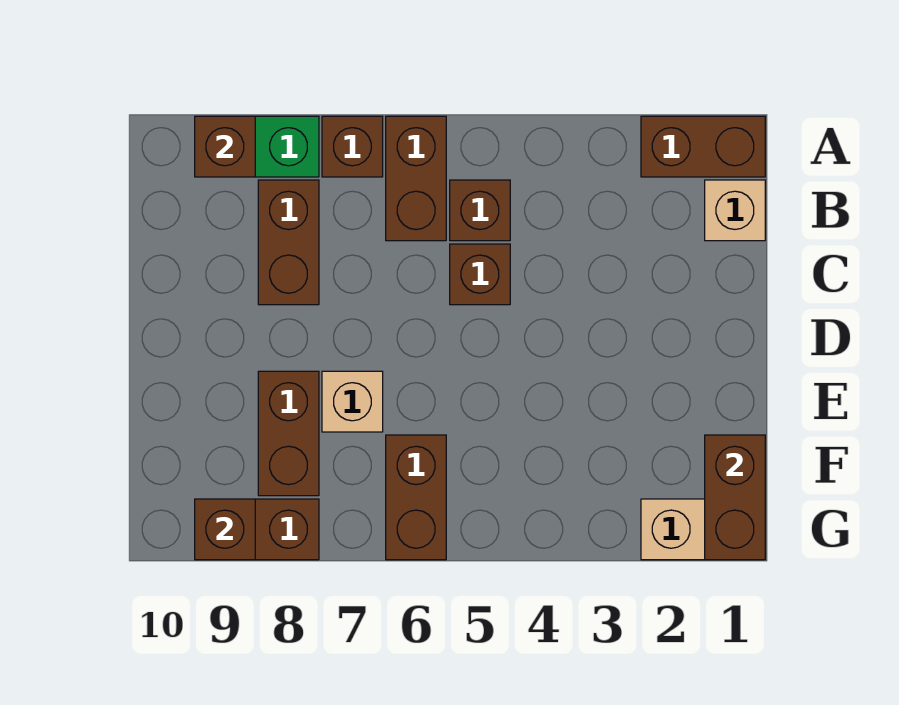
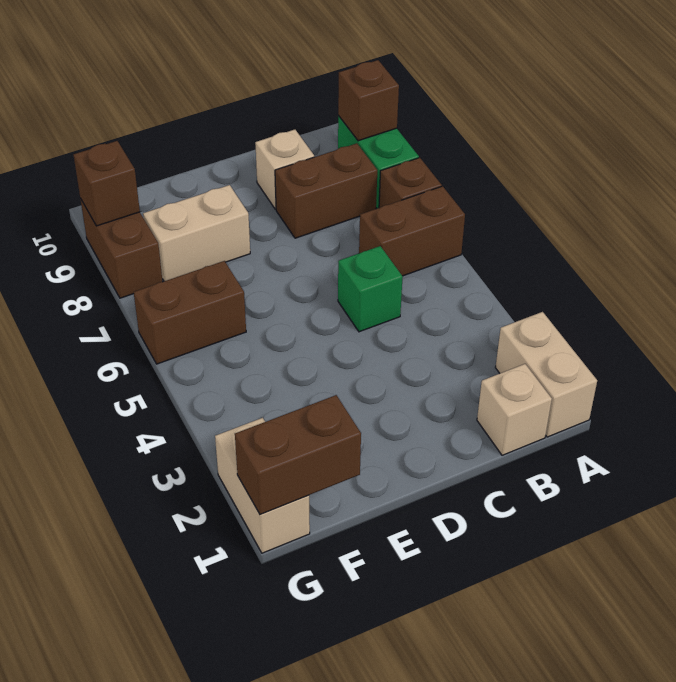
brown 1x2 brick [641,116,765,177] -> tan 1x2 brick [495,312,597,437]
brown 1x1 brick [450,180,510,241] -> none
brown 1x1 brick [450,244,510,305] -> green 1x1 brick [338,246,403,332]
tan 1x1 brick [322,371,383,432] -> tan 1x1 brick moved to [255,130,314,209]
brown 1x2 brick [258,371,319,496] -> tan 1x2 brick [143,185,250,281]

